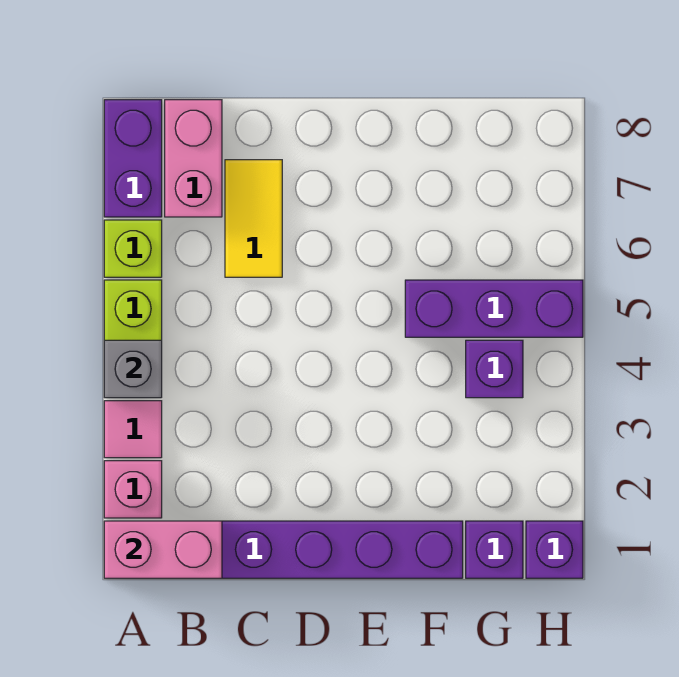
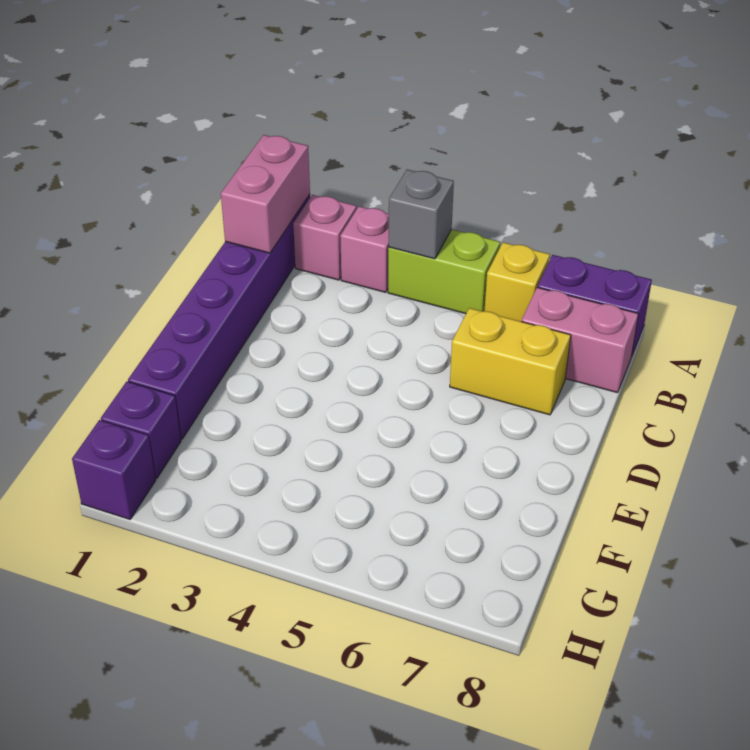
pink 1x1 tile [104,401,162,458] -> pink 1x1 brick [340,206,389,292]
lime 1x1 brick [104,220,162,277] -> yellow 1x1 brick [485,242,550,321]
yellow 1x2 tile [225,160,282,277] -> yellow 1x2 brick [450,308,571,415]
purple 1x3 brick [405,280,583,337] -> none
purple 1x1 brick [466,340,523,398] -> none

